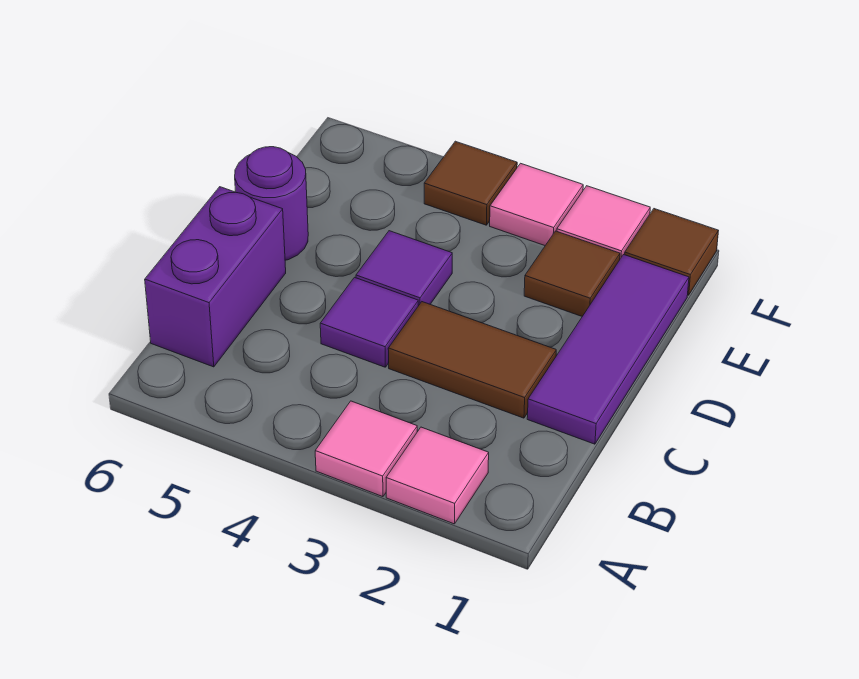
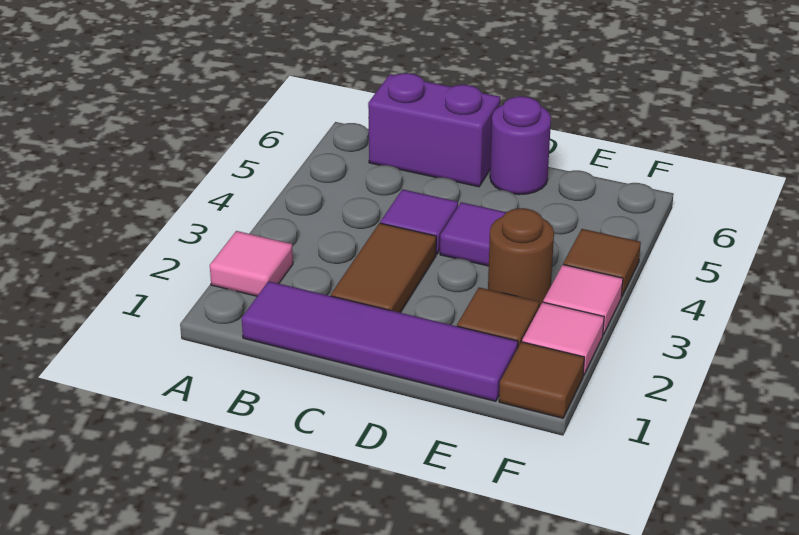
pink 1x1 tile [315,401,417,497] -> none
purple 1x3 tile [527,255,689,444] -> purple 1x4 tile [242,281,518,401]
none -> brown 1x1 round brick [488,208,554,308]

